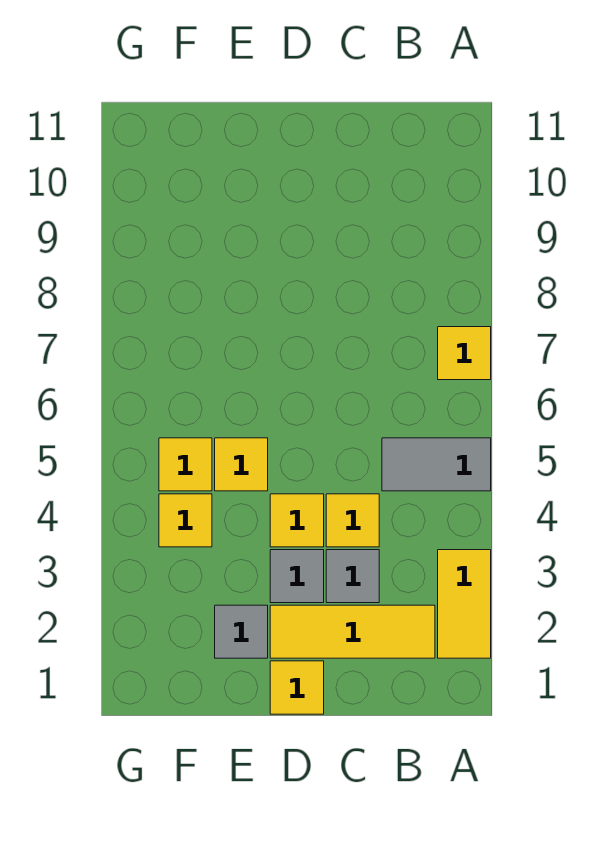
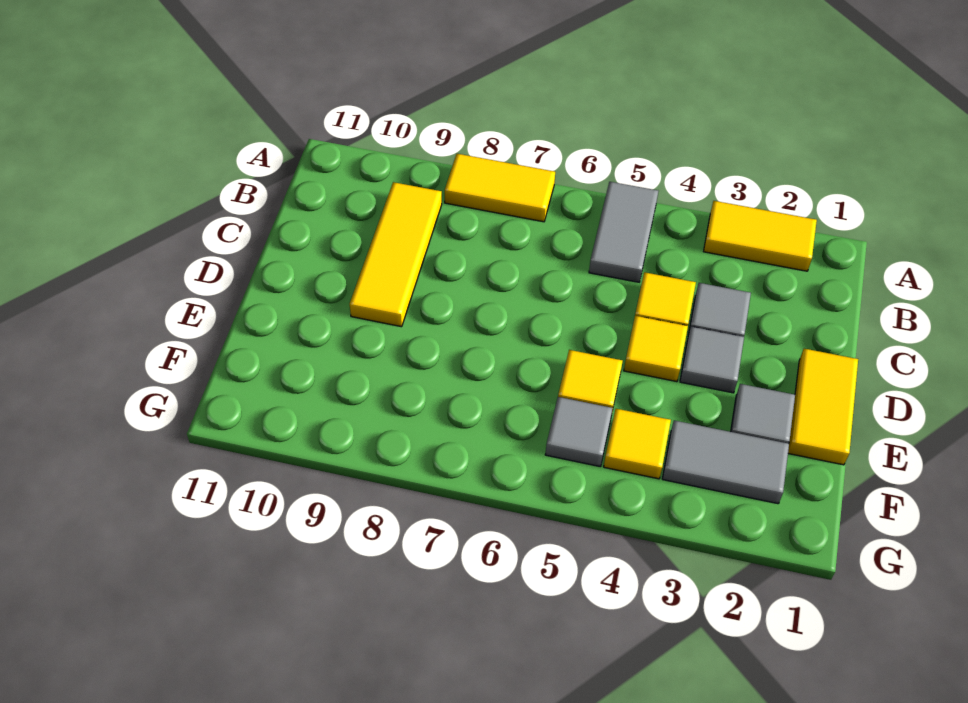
yellow 1x1 tile [438,327,491,380] -> yellow 1x2 tile [445,154,555,222]
yellow 1x3 tile [270,605,435,658] -> yellow 1x3 tile moved to [350,182,442,327]
yellow 1x1 tile [270,661,324,714] -> yellow 1x2 tile [788,349,858,465]
none -> grey 1x2 tile [662,420,789,504]
yellow 1x1 tile [159,438,212,491] -> grey 1x1 tile [545,397,613,467]

